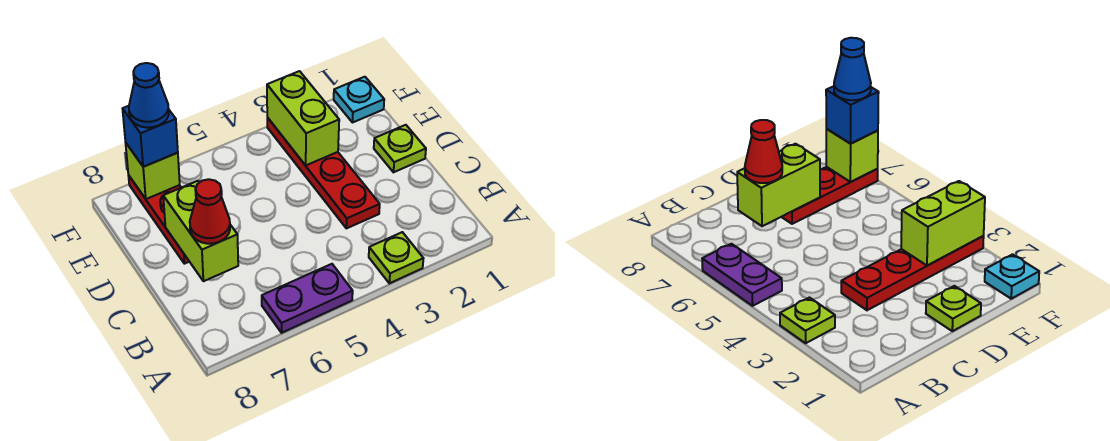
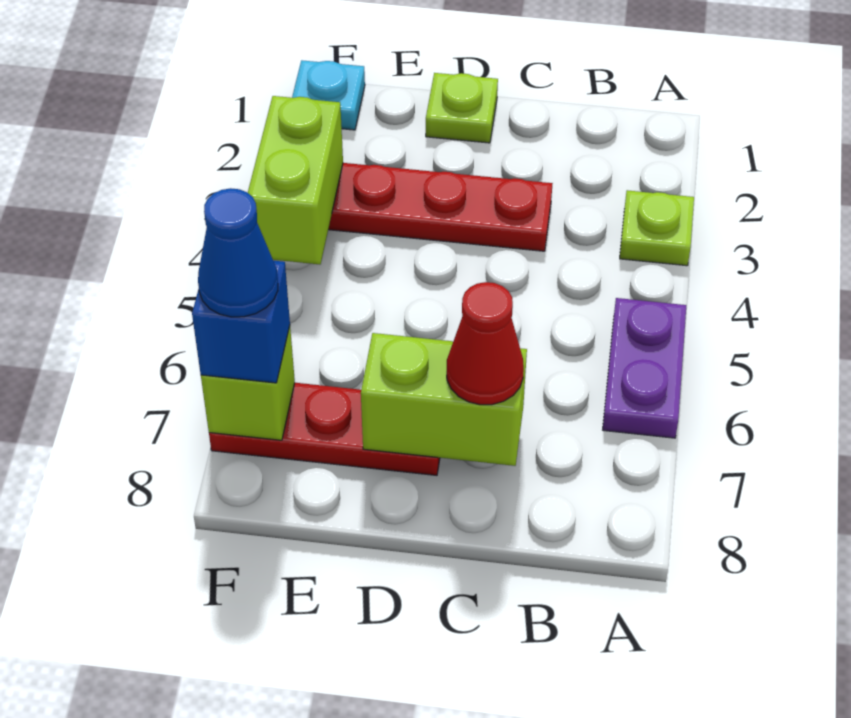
lime 1x2 brick [267,71,339,165] -> lime 1x2 brick turned to [248,96,343,264]

